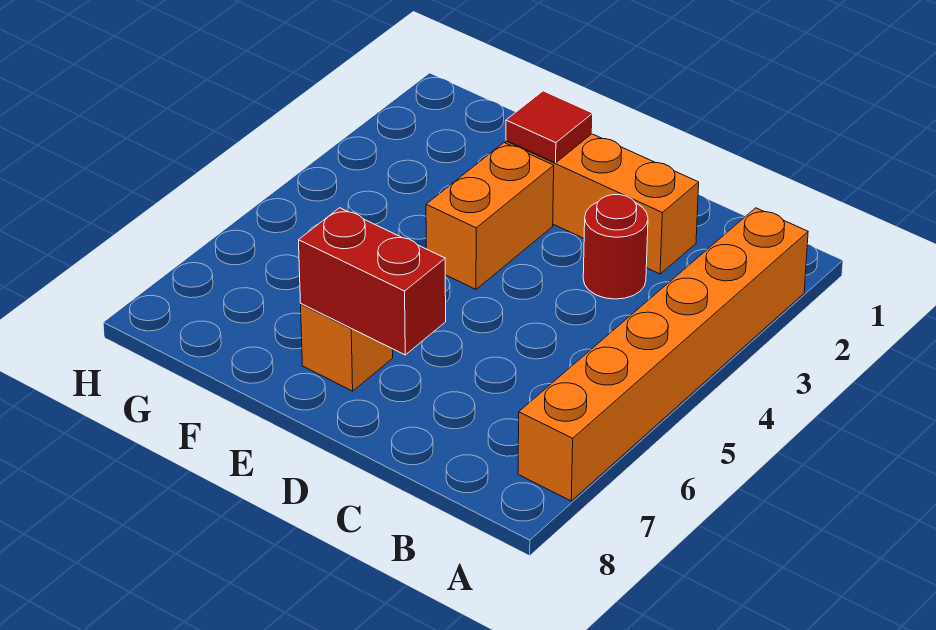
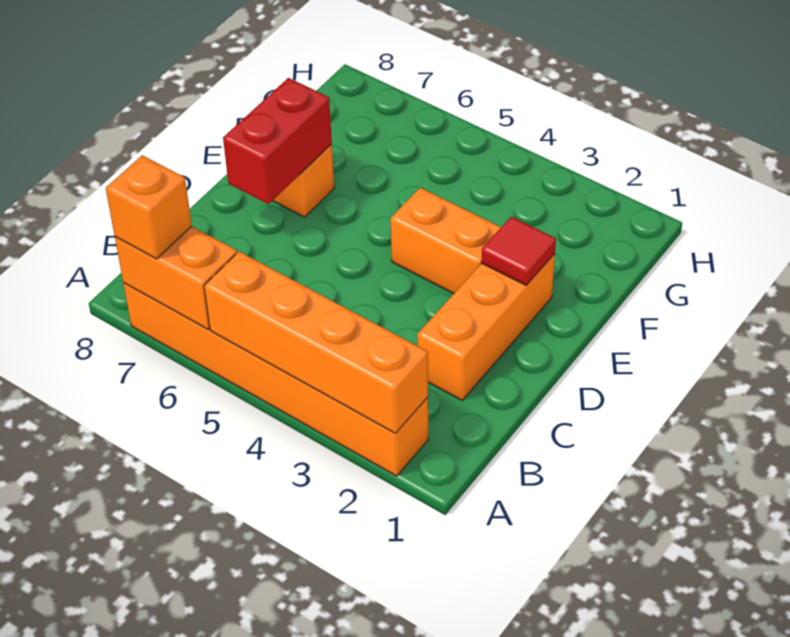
none -> orange 1x4 brick [204,252,428,433]
none -> orange 1x2 brick [115,226,237,329]
none -> orange 1x1 brick [106,155,192,259]
red 1x1 round brick [583,195,648,299] -> none

